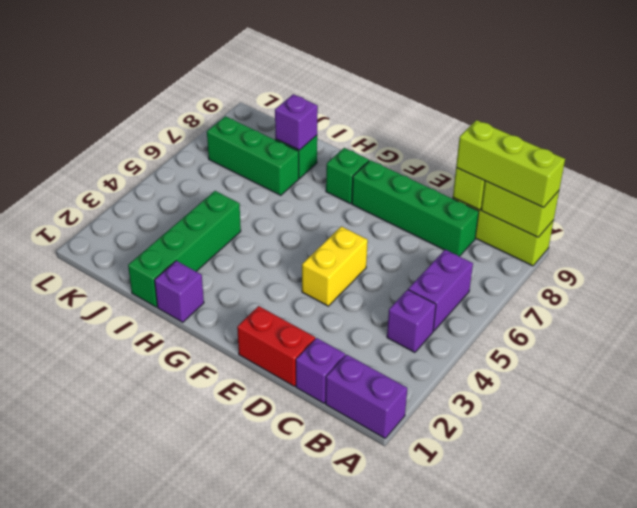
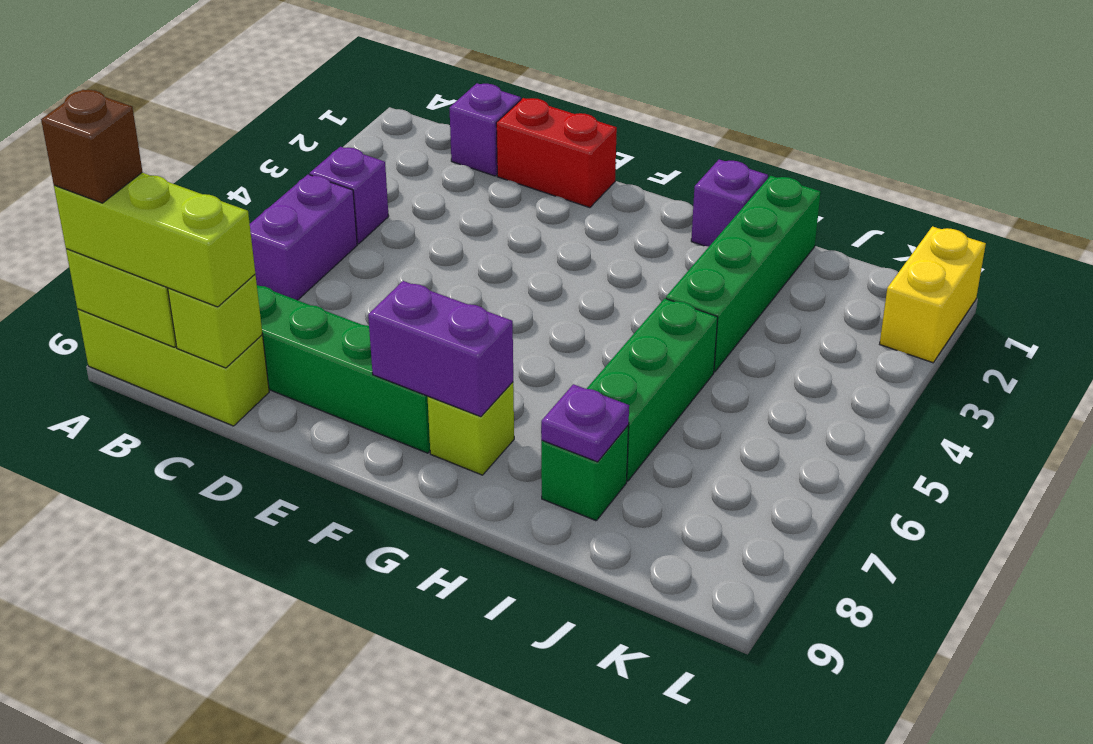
purple 1x2 brick [326,355,407,438] -> purple 1x2 brick moved to [368,281,513,417]
none -> brown 1x1 brick [41,90,142,203]
yellow 1x2 brick [302,226,368,306] -> yellow 1x2 brick moved to [880,226,986,363]
green 1x1 brick [326,148,369,204] -> lime 1x1 brick [428,382,514,475]
green 1x3 brick [207,116,299,195] -> green 1x3 brick turned to [587,298,718,481]
purple 1x1 brick [275,94,318,150] -> purple 1x1 plate [541,384,629,462]

